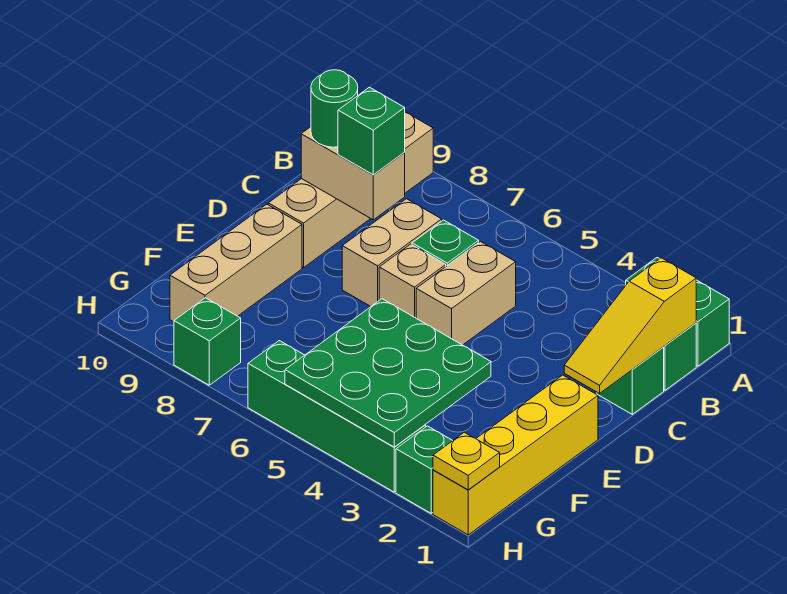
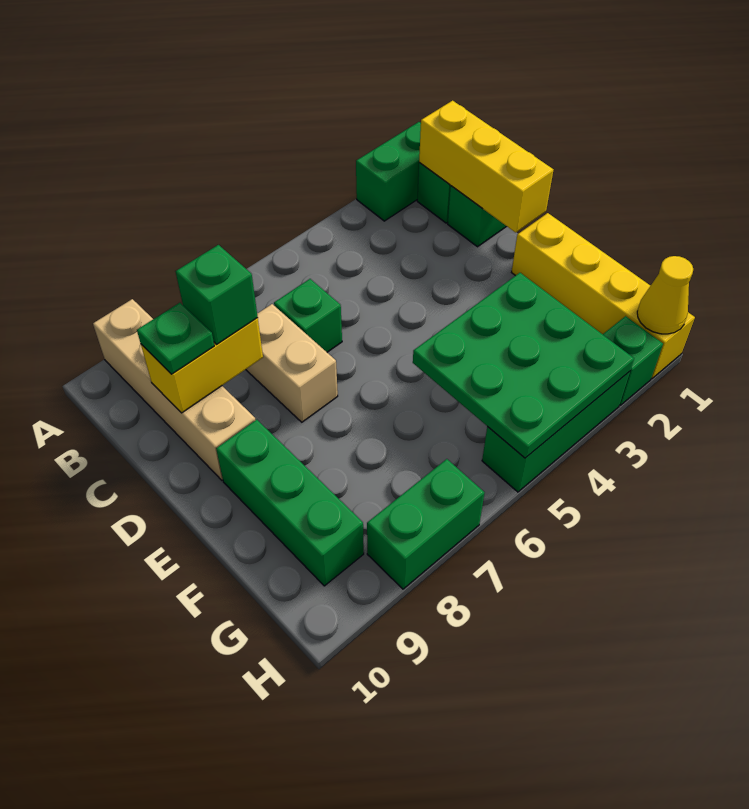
yellow 1x3 slope [564,258,696,393] -> yellow 1x3 brick [419,101,553,232]
tan 1x2 brick [416,241,516,345] -> none
tan 1x2 brick [301,127,405,220] -> yellow 1x2 brick [141,318,263,413]
green 1x1 round brick [311,70,358,147] -> green 1x1 plate [137,303,214,374]
tan 1x1 brick [379,244,446,318] -> none
tan 1x3 brick [170,204,302,322] -> green 1x3 brick [216,420,364,586]
yellow 1x1 plate [433,432,500,490] -> yellow 1x1 cone [637,256,693,334]
green 1x4 brick [248,341,426,492] -> green 1x3 brick [482,372,630,492]
green 1x1 brick [174,298,241,385] -> green 1x2 brick [367,459,484,589]

